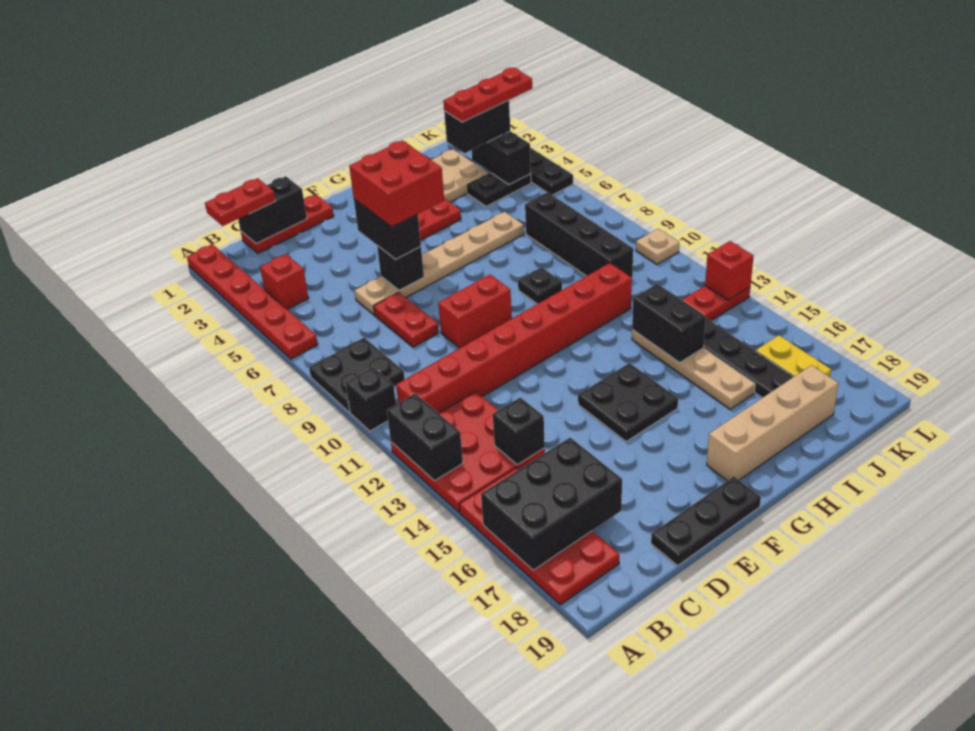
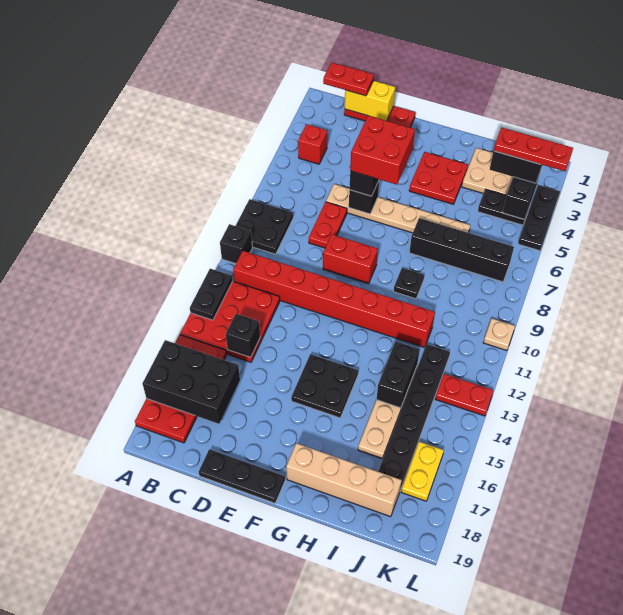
red 1x6 plate [187,244,318,359] -> none
black 1x2 brick [387,394,463,481] -> black 1x2 plate [190,269,233,320]
black 1x2 brick [238,176,307,244] -> yellow 1x2 brick [345,81,395,121]
black 1x4 brick [525,192,633,277] -> black 1x4 brick turned to [409,218,514,282]
red 1x1 brick [705,241,754,300] -> none

